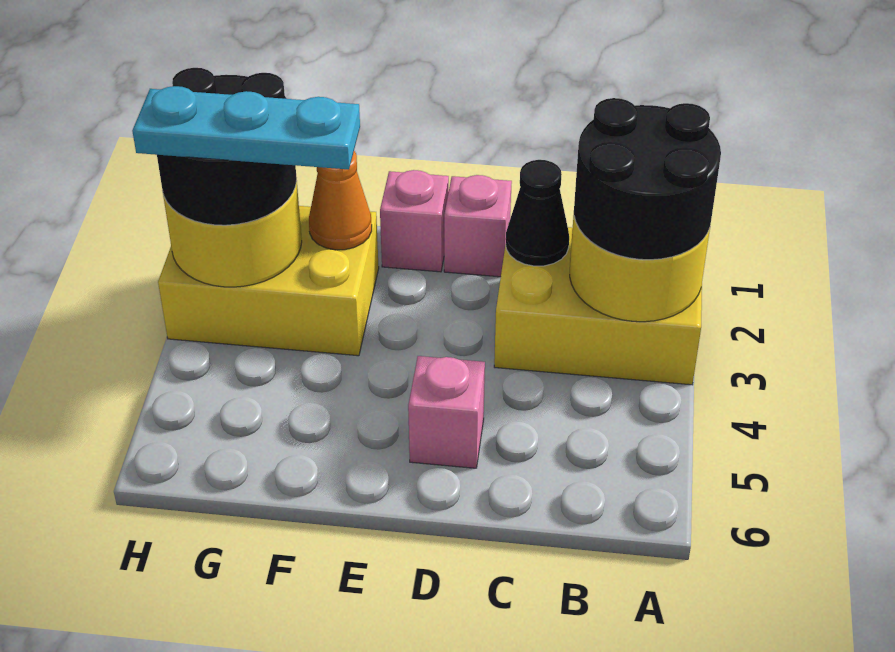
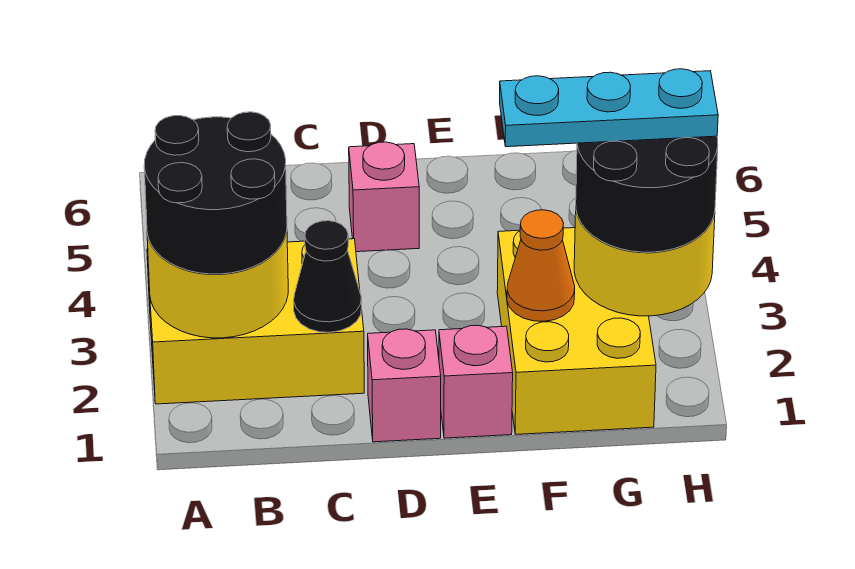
yellow 2x3 brick [158,206,379,356] -> yellow 2x3 brick turned to [497,228,656,434]

